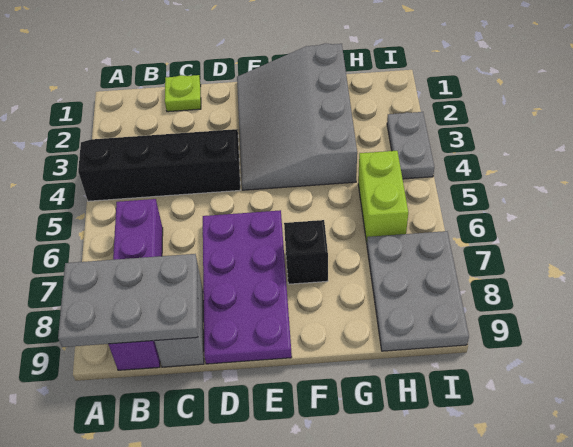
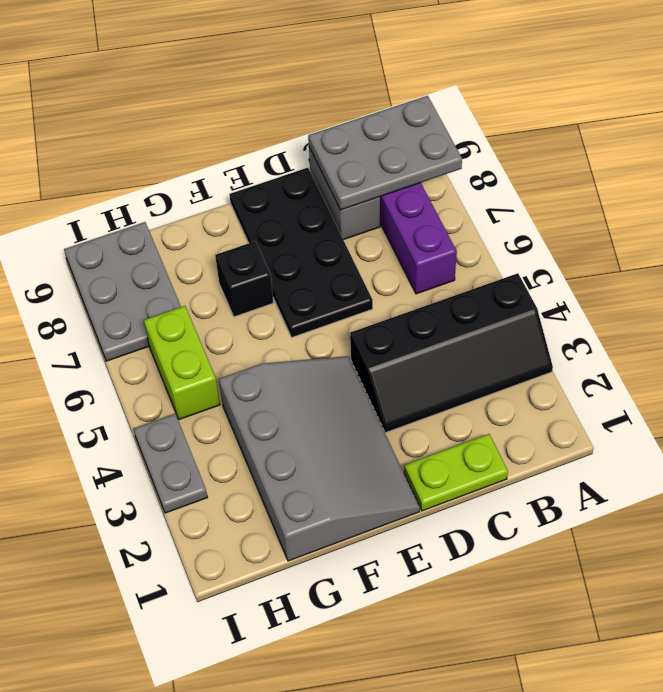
lime 1x1 plate [165,75,201,112] -> lime 1x2 plate [404,434,508,511]
purple 2x4 plate [203,210,292,364] -> black 2x4 plate [229,168,373,337]

